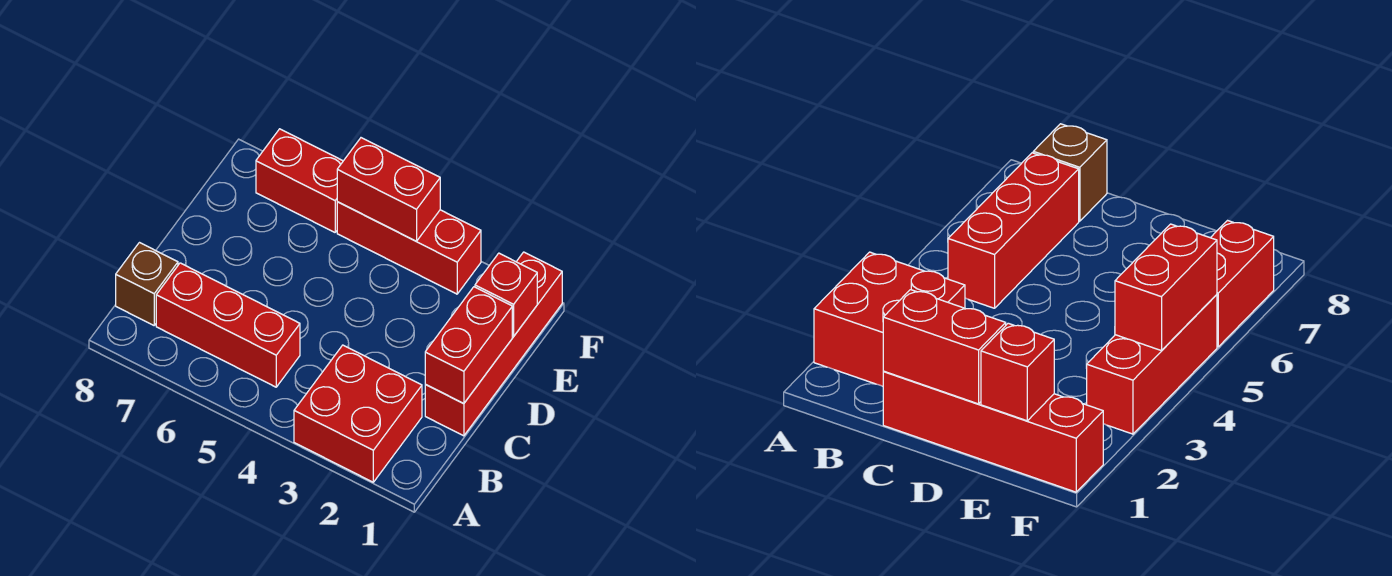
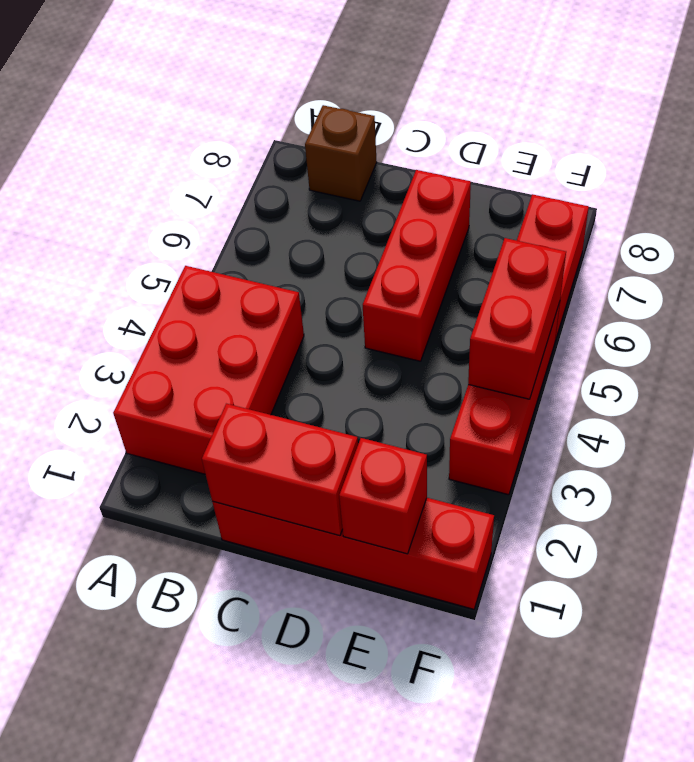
red 2x2 brick [294,345,422,482] -> red 2x3 brick [113,266,304,474]
red 1x3 brick [156,263,300,387] -> red 1x3 brick moved to [363,170,471,361]

